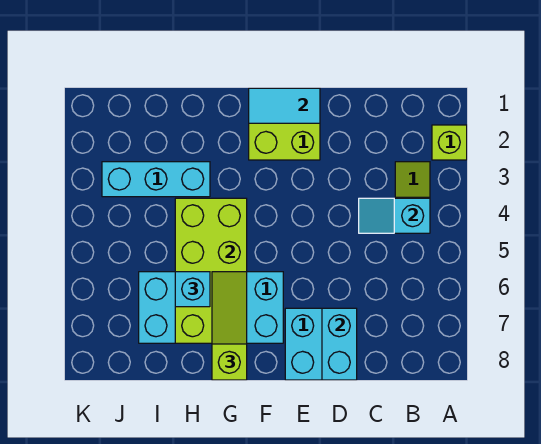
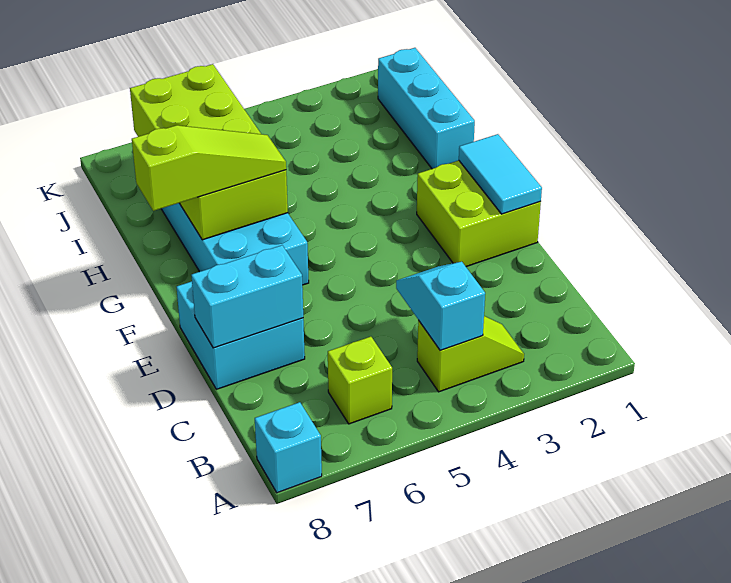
lime 1x1 brick [432,125,467,160] -> lime 1x1 brick moved to [328,337,392,424]
lime 2x4 brick [175,198,247,343] -> lime 2x4 brick turned to [130,64,288,240]
cyan 1x3 brick [102,162,210,197] -> cyan 1x3 brick moved to [378,48,475,169]
cyan 1x1 brick [175,272,210,307] -> cyan 1x1 brick moved to [255,402,322,493]

